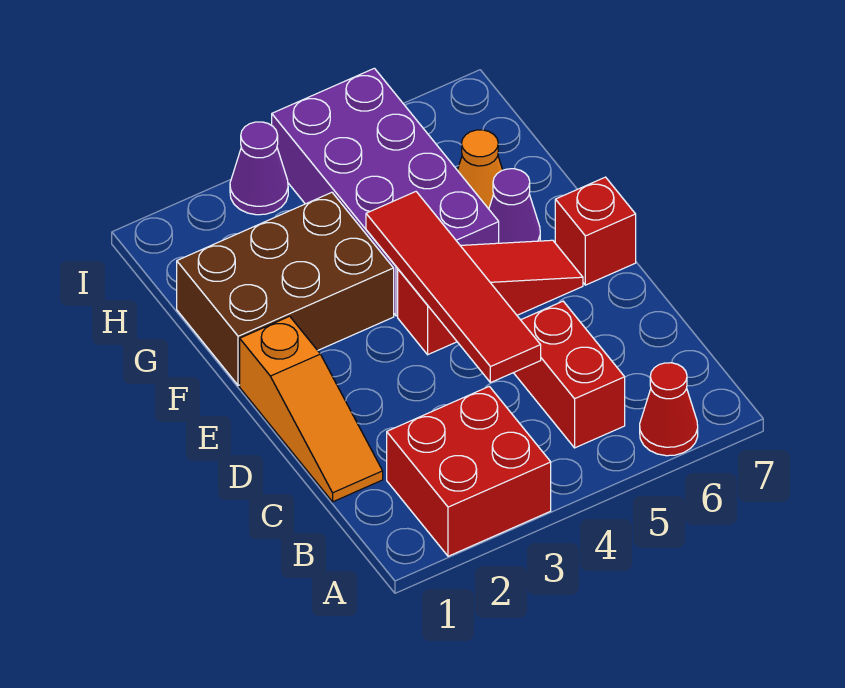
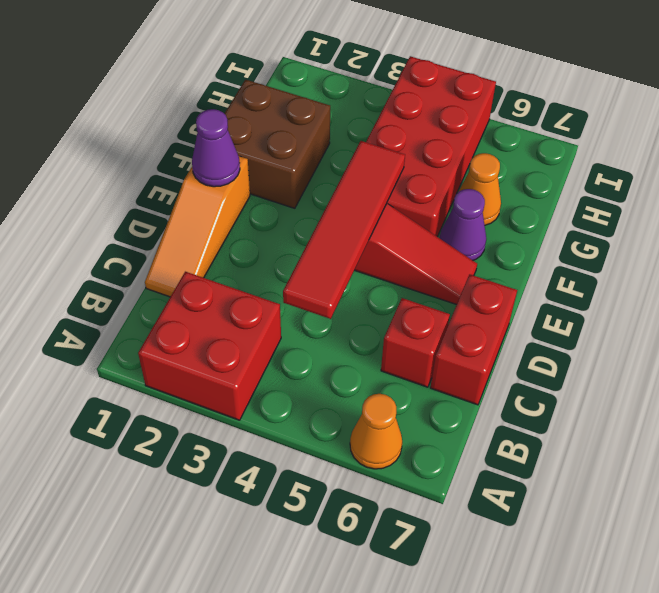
red 1x1 cone [640,363,698,456] -> orange 1x1 cone [350,394,402,469]
red 1x2 brick [514,301,625,448] -> red 1x2 brick moved to [430,274,517,405]
red 1x1 brick [555,177,636,285] -> red 1x1 brick moved to [381,298,450,387]
brown 2x3 brick [177,192,394,385] -> brown 2x2 brick [224,80,330,208]
purple 2x4 brick [272,68,499,316] -> red 2x4 brick [366,56,496,237]
purple 1x1 cone [230,122,288,215] -> purple 1x1 cone moved to [192,109,240,187]

